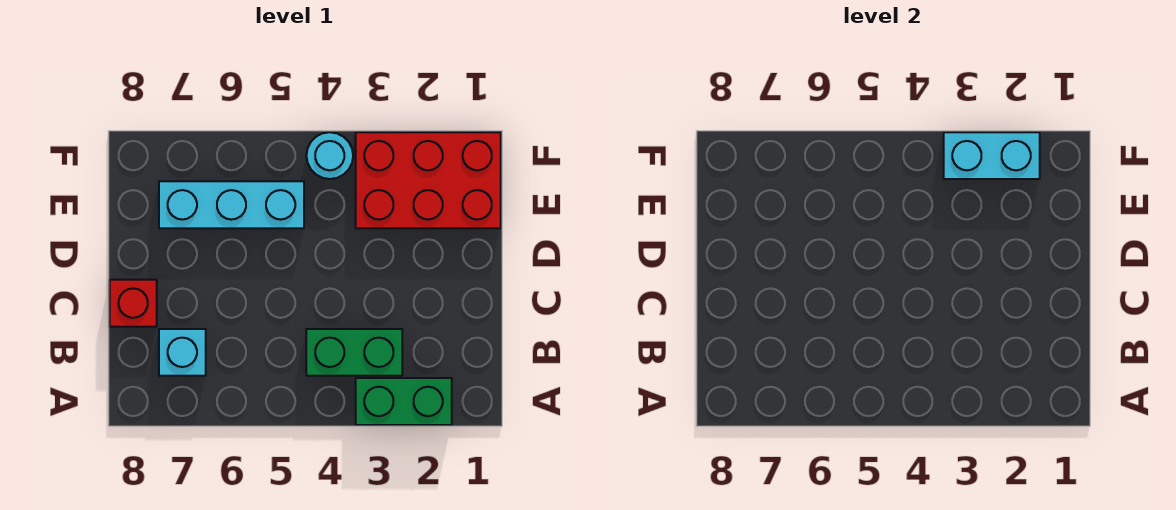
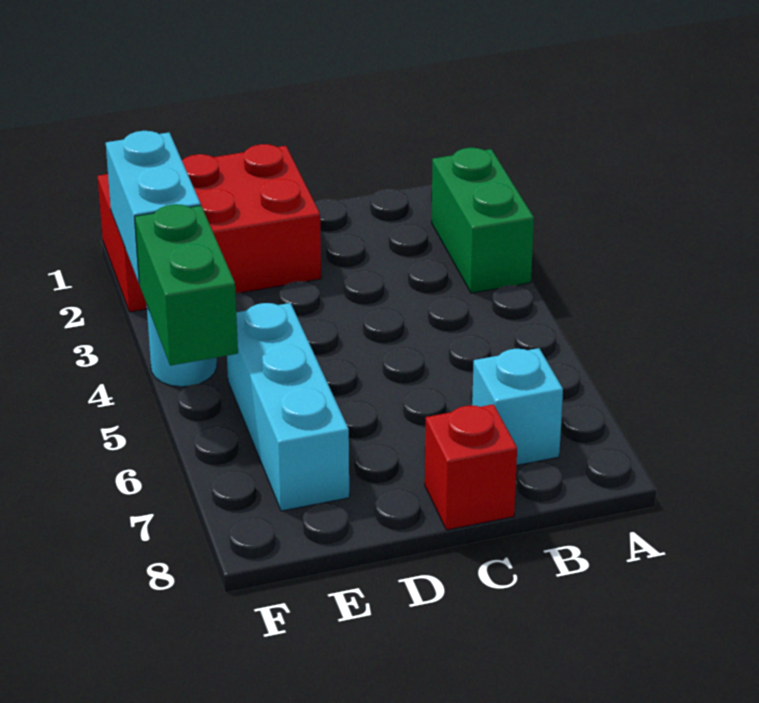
green 1x2 brick [306,329,402,376] -> green 1x2 brick moved to [135,204,238,366]
red 2x3 brick [356,132,501,228] -> red 2x3 brick turned to [98,144,321,312]

